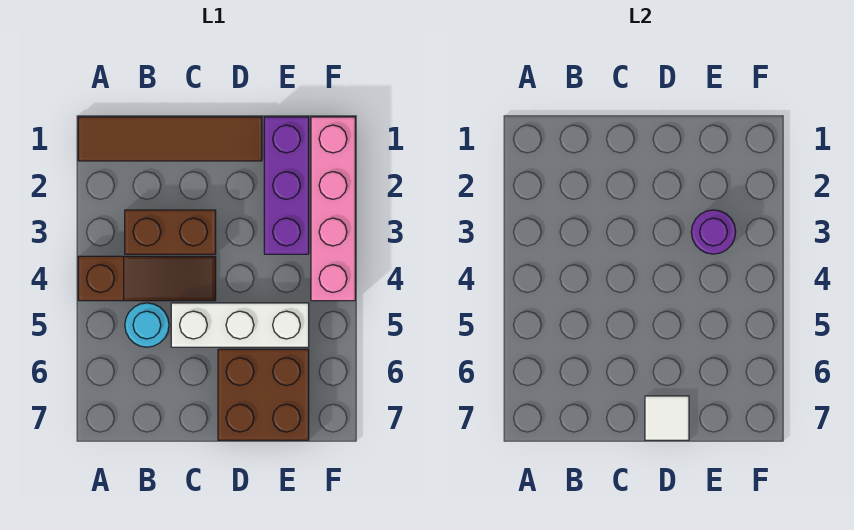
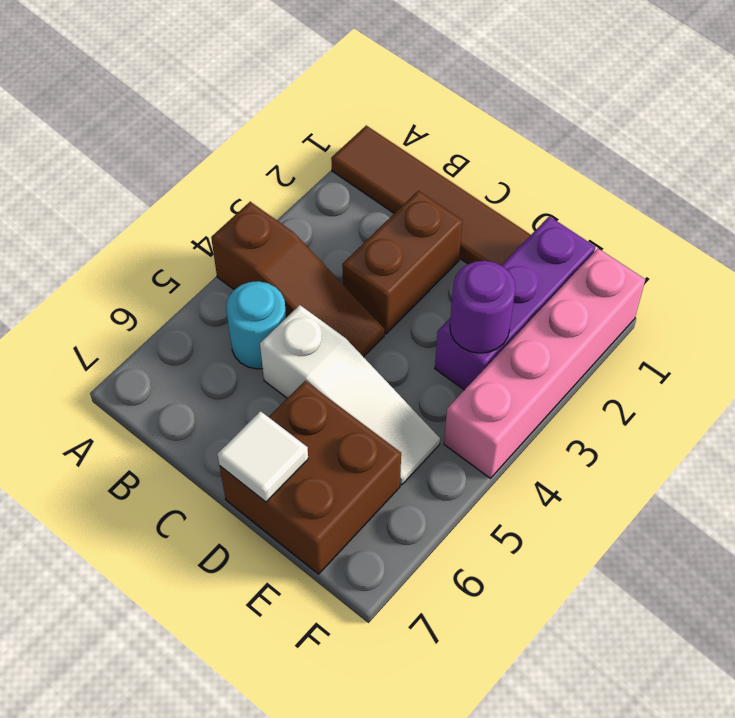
brown 1x2 brick [125,210,216,254] -> brown 1x2 brick turned to [342,191,462,334]
white 1x3 brick [171,303,309,347] -> white 1x3 slope [260,305,440,485]

